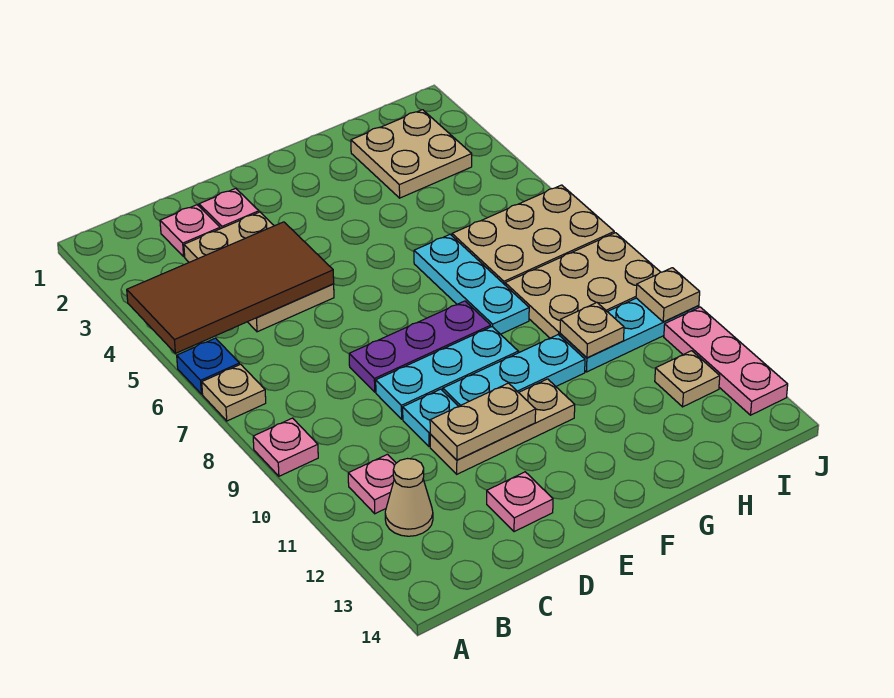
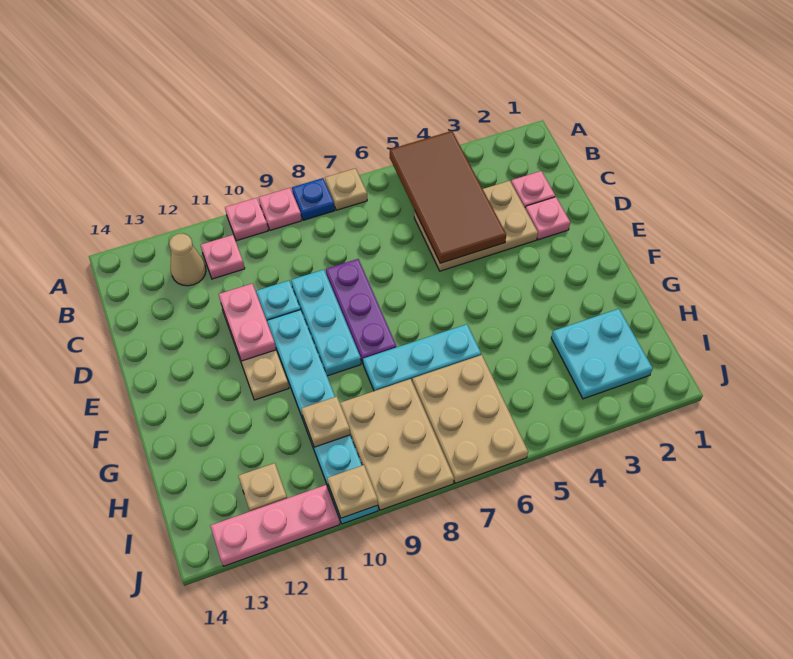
blue 1x1 plate [177,338,240,394] -> blue 1x1 plate moved to [292,178,335,220]
tan 1x2 plate [430,383,536,460] -> pink 1x2 plate [219,284,276,361]
pink 1x1 plate [487,472,553,532] -> pink 1x1 plate moved to [225,198,268,241]
tan 2x2 plate [351,110,472,198] -> cyan 2x2 plate [551,309,653,399]

